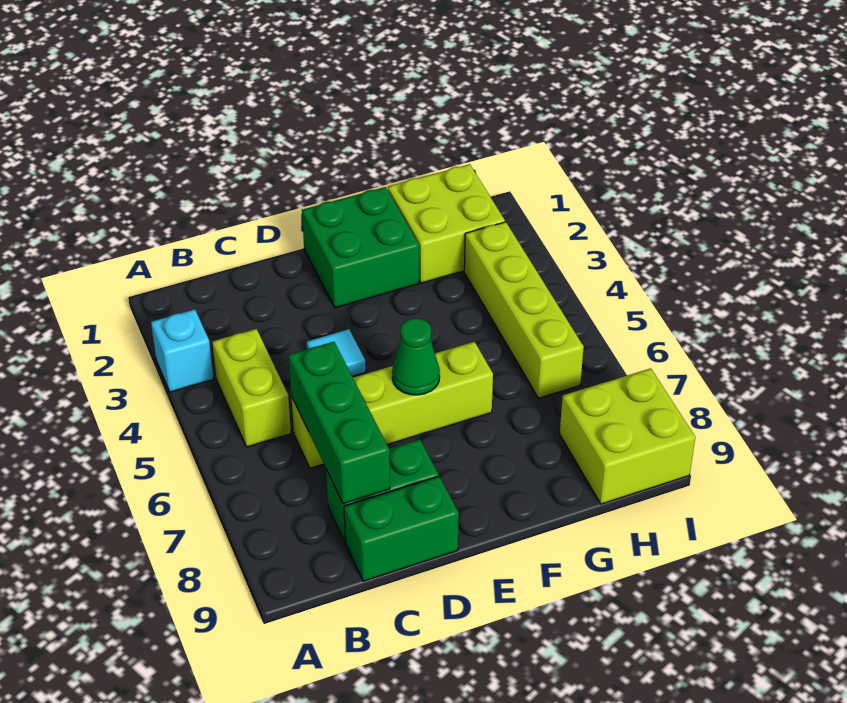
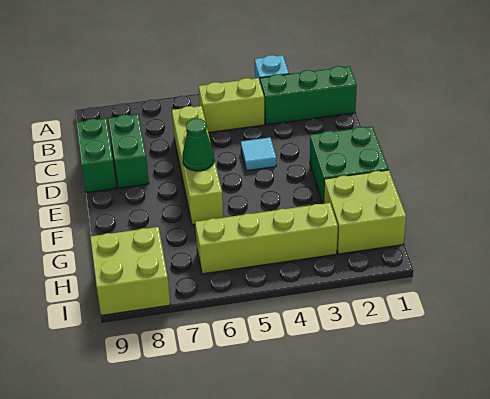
green 1x3 brick [288,342,390,504] -> green 1x3 brick moved to [260,66,357,125]

